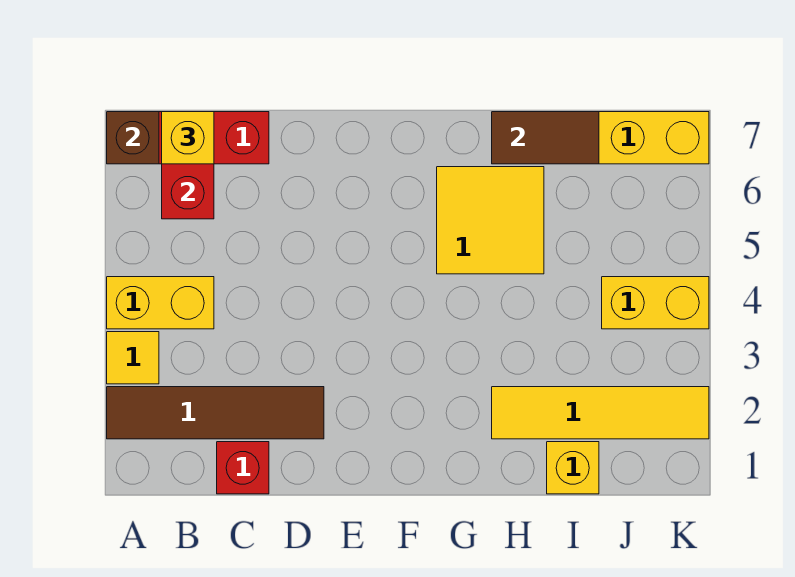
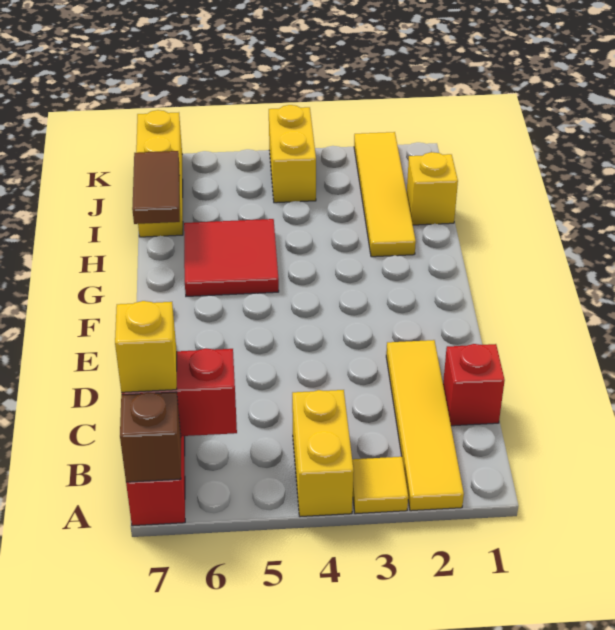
brown 1x4 tile [107,387,324,439] -> yellow 1x4 tile [386,340,464,511]
yellow 2x2 tile [437,167,544,274] -> red 2x2 tile [184,219,279,296]

